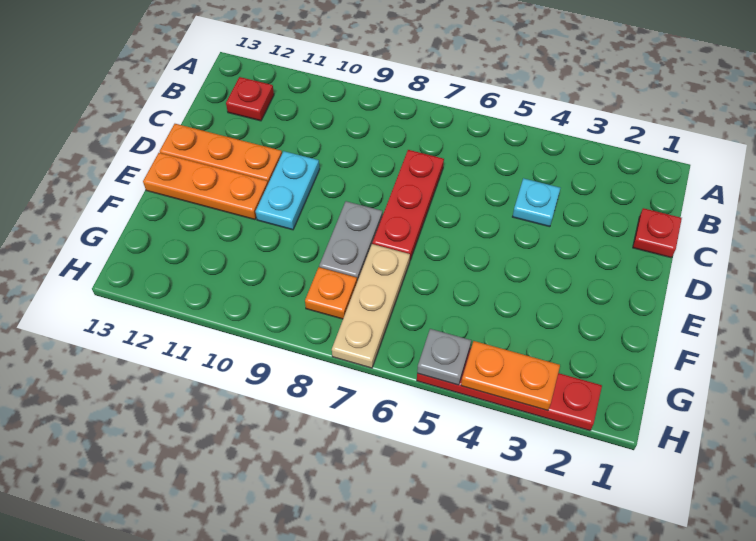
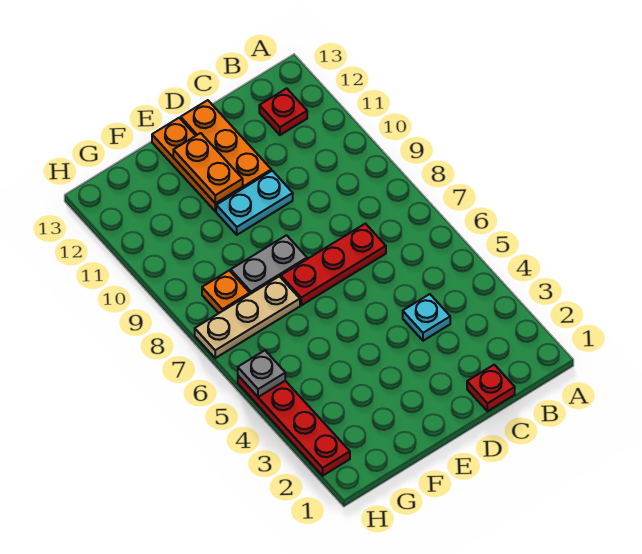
orange 1x2 plate [461,341,560,411] -> orange 1x2 plate moved to [173,133,243,203]

